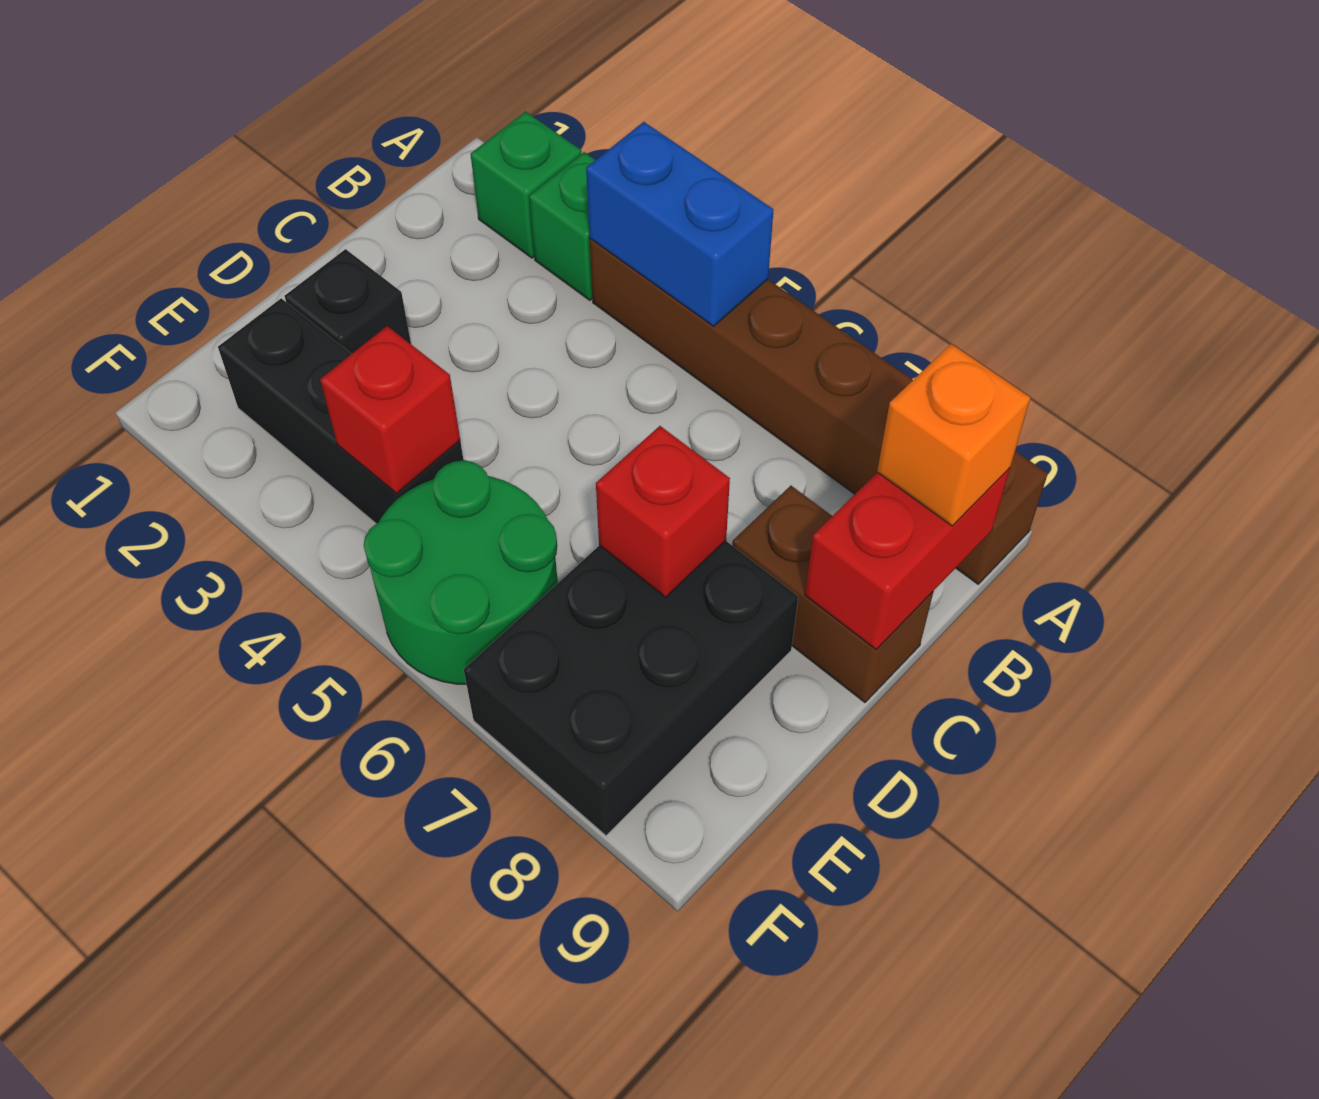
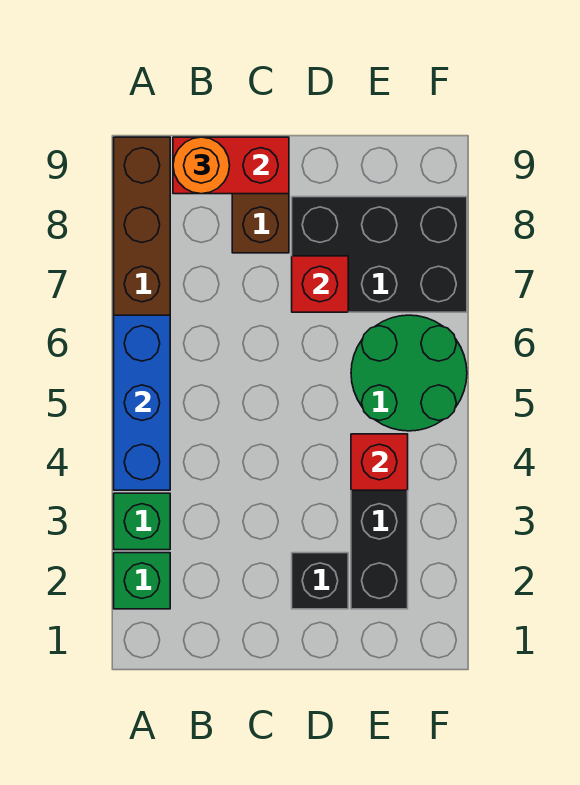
blue 1x2 brick [586,122,773,326] -> blue 1x3 brick [114,315,170,490]
orange 1x1 brick [877,344,1030,526] -> orange 1x1 round brick [173,137,230,194]

